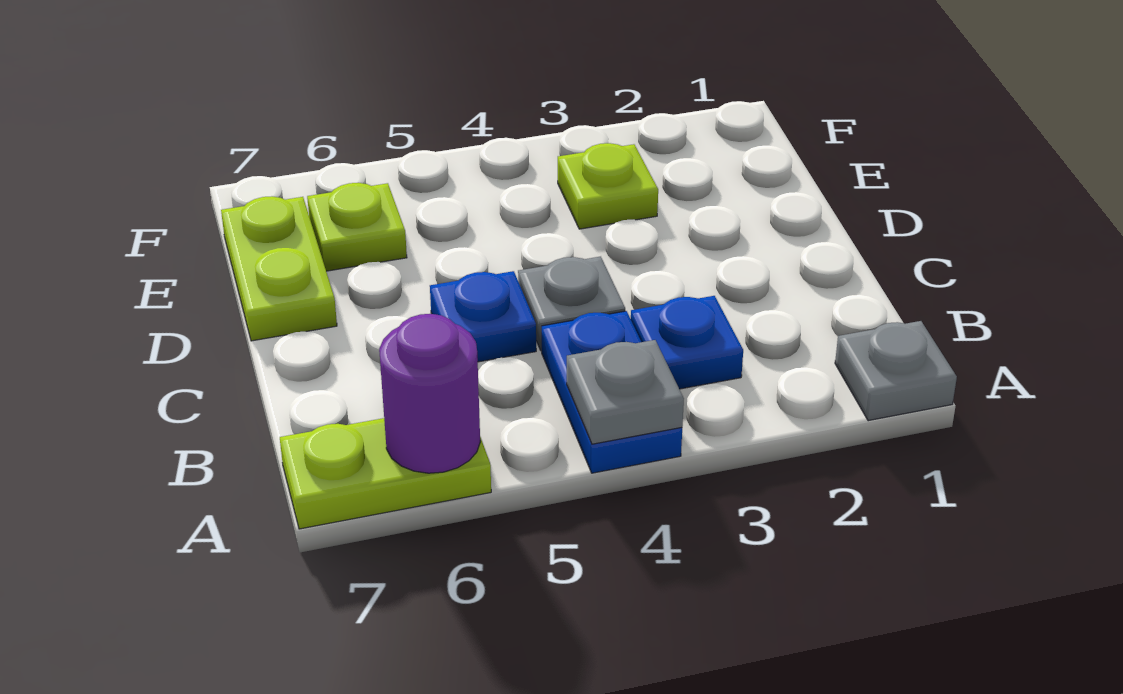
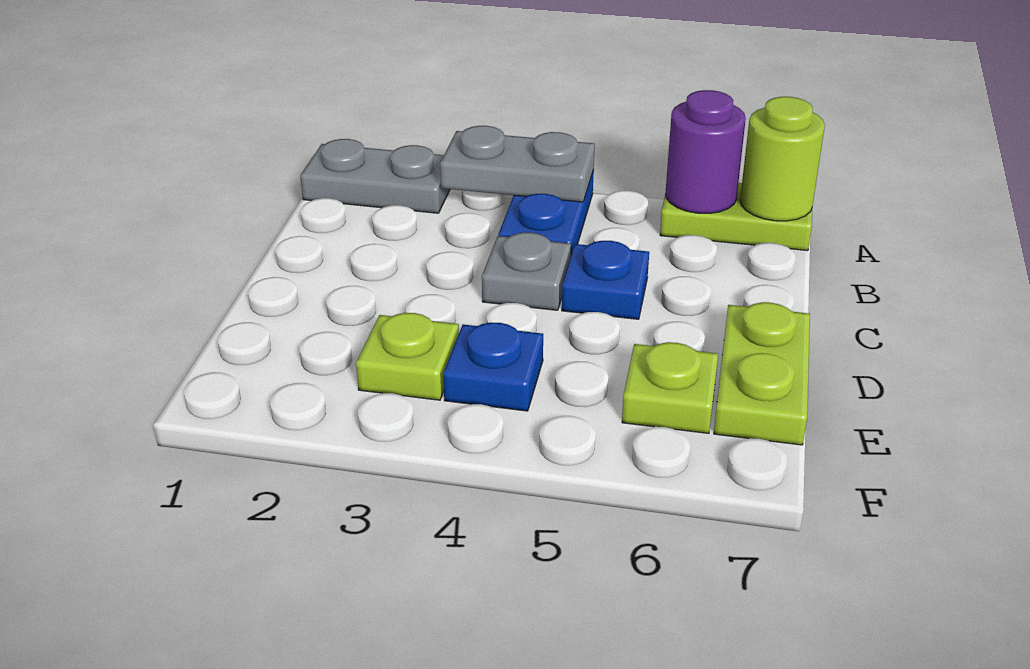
grey 1x1 plate [835,321,957,421] -> grey 1x2 plate [300,139,450,213]
grey 1x1 plate [567,340,684,444] -> grey 1x2 plate [440,126,595,202]
none -> lime 1x1 round brick [740,97,825,221]
blue 1x1 plate [631,296,743,389] -> blue 1x1 plate moved to [443,322,543,411]

